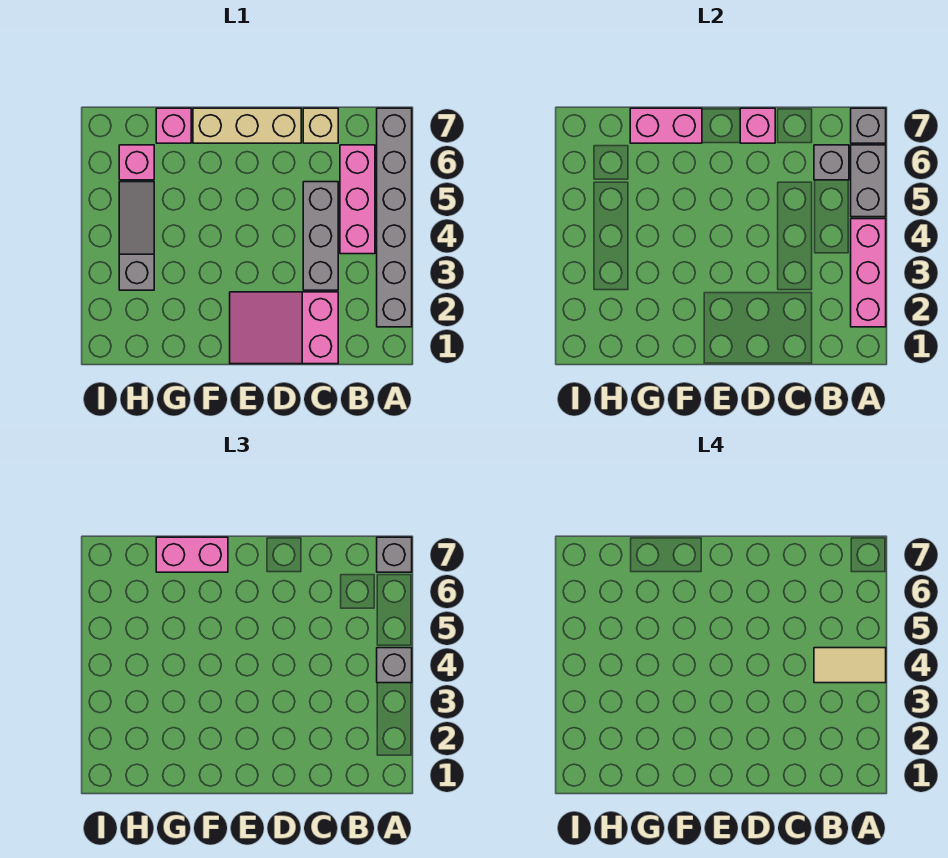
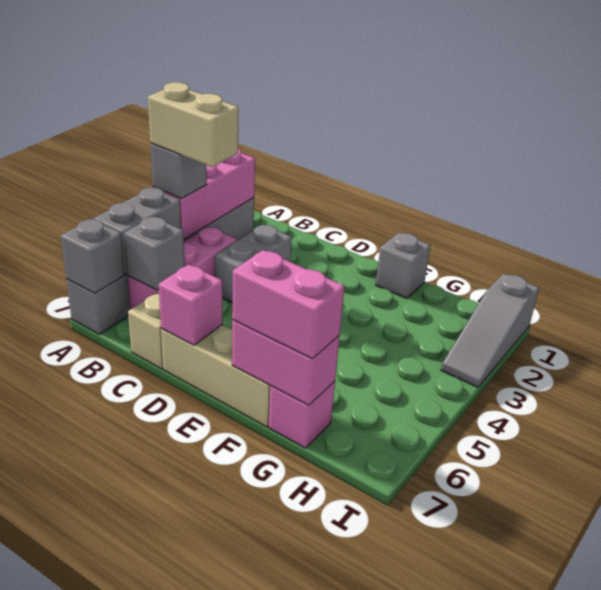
tan 1x2 tile [814,648,886,683] -> tan 1x2 brick [148,82,238,167]
grey 1x1 brick [377,537,412,572] -> grey 1x1 brick moved to [376,233,431,299]
pink 2x3 slope [230,292,338,364] -> none
grey 1x3 brick [303,182,338,290] -> grey 1x2 brick [214,224,292,303]
grey 1x3 slope [119,182,154,290] -> grey 1x3 slope moved to [441,274,539,387]
pink 1x1 brick [119,145,154,180] -> none

